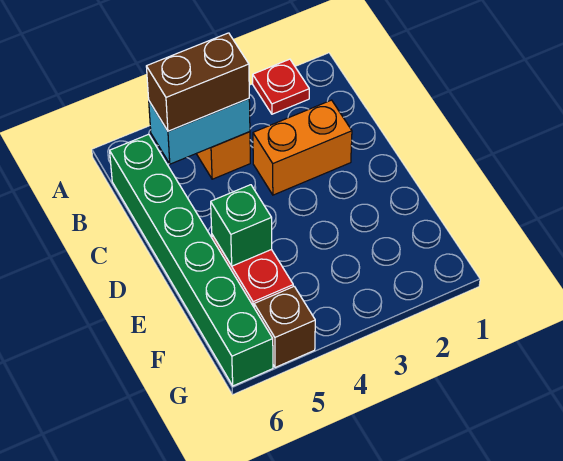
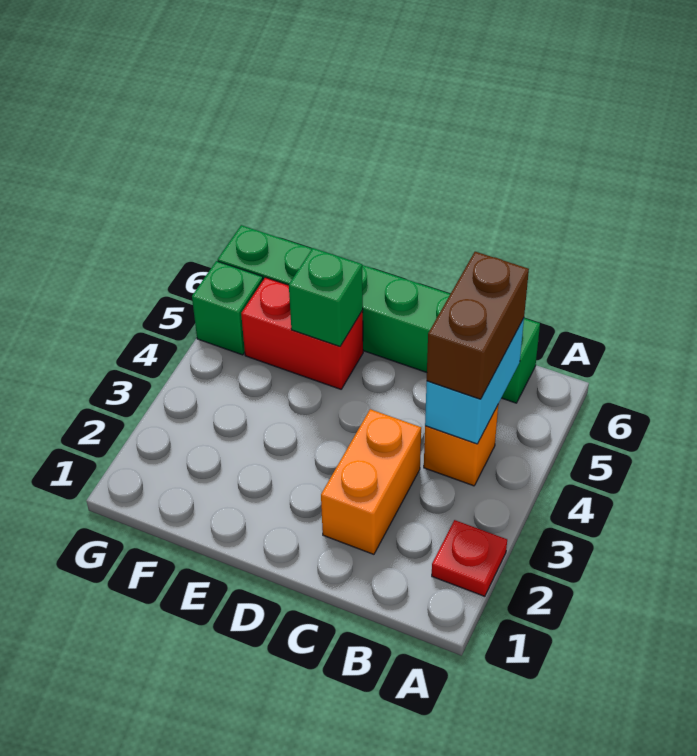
brown 1x1 brick [254,286,315,367] -> green 1x1 brick [192,261,263,355]

